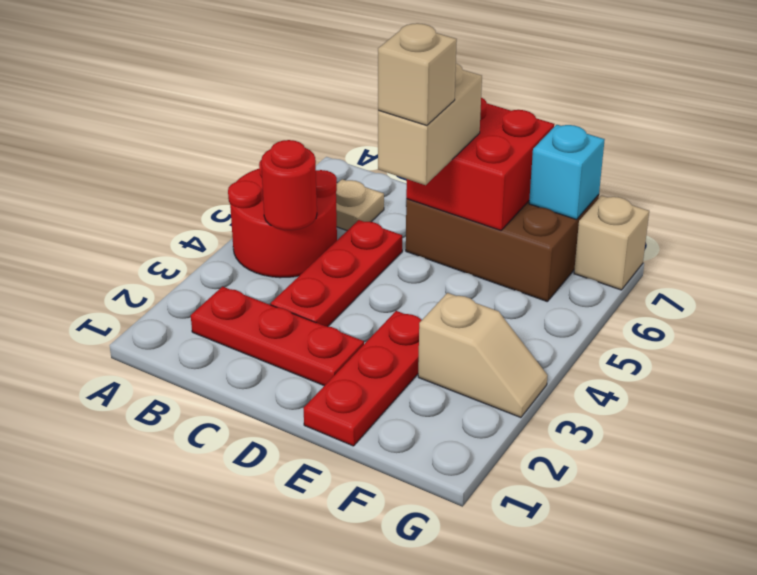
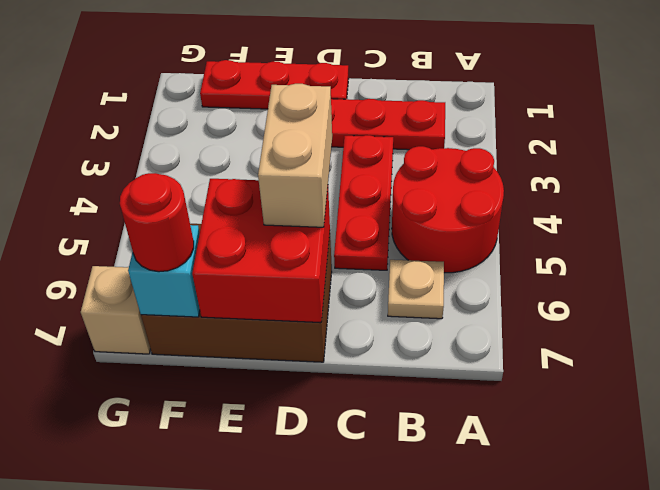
red 1x1 round brick [261,140,317,230] -> red 1x1 round brick moved to [120,173,194,272]
tan 1x1 brick [378,23,457,126] -> none
red 1x3 plate [303,311,422,446] -> red 1x3 plate turned to [200,60,349,109]
tan 1x2 slope [418,293,548,418] -> none

